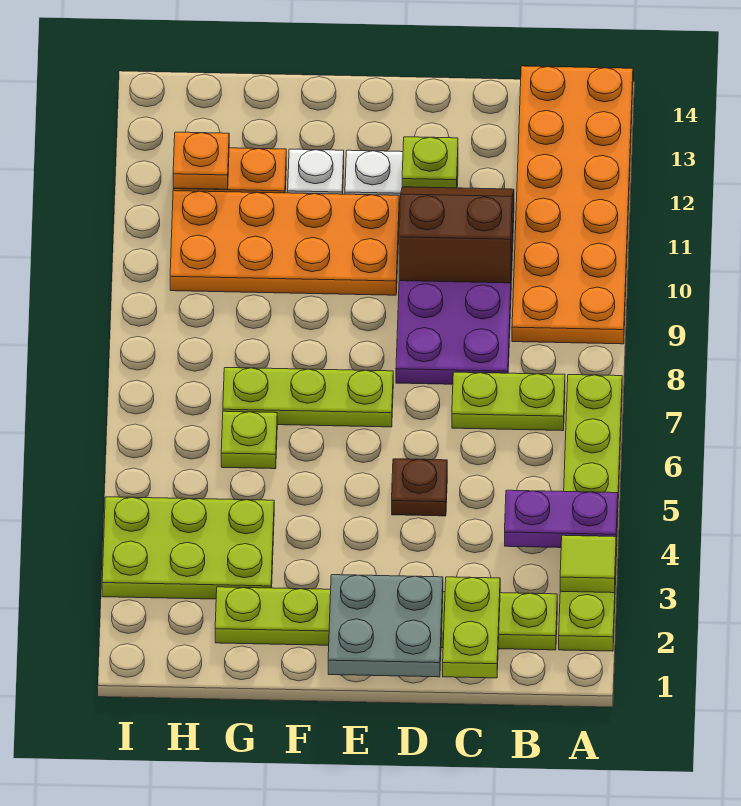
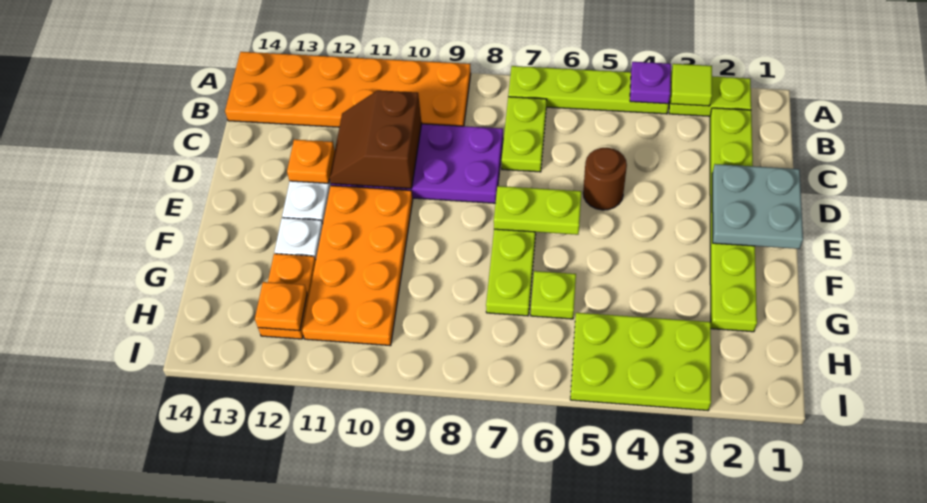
purple 1x2 plate [505,490,618,548] -> purple 1x1 plate [630,62,671,104]
lime 1x2 plate [443,577,500,678] -> lime 1x2 plate moved to [494,186,581,235]
brown 1x1 plate [392,459,447,516] -> brown 1x1 round brick [583,148,627,210]
lime 1x1 plate [402,137,458,188] -> orange 1x1 plate [287,139,335,183]
lime 2x3 plate [102,497,274,599] -> lime 2x3 plate turned to [570,313,711,410]

